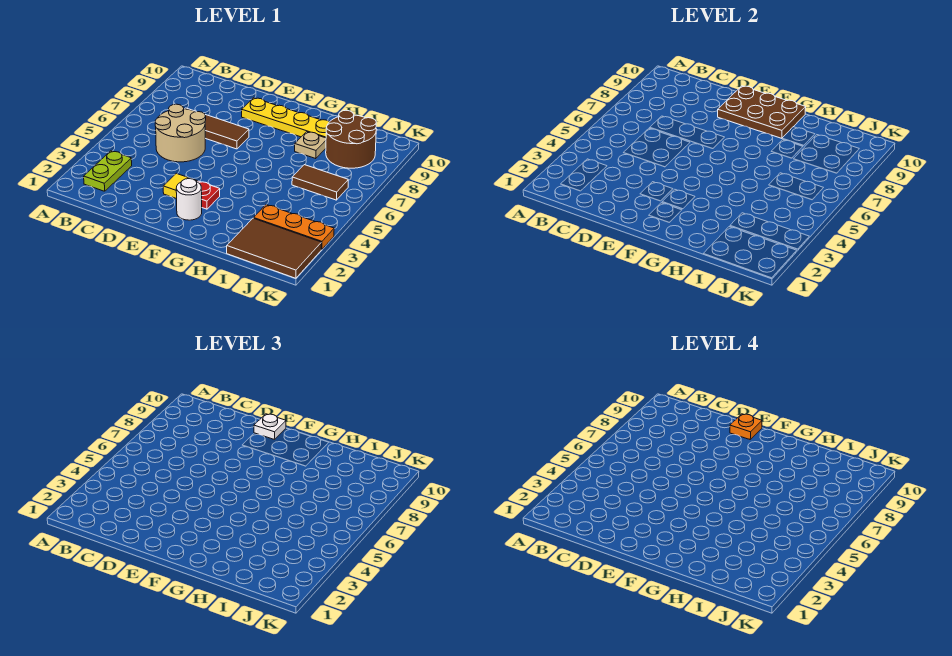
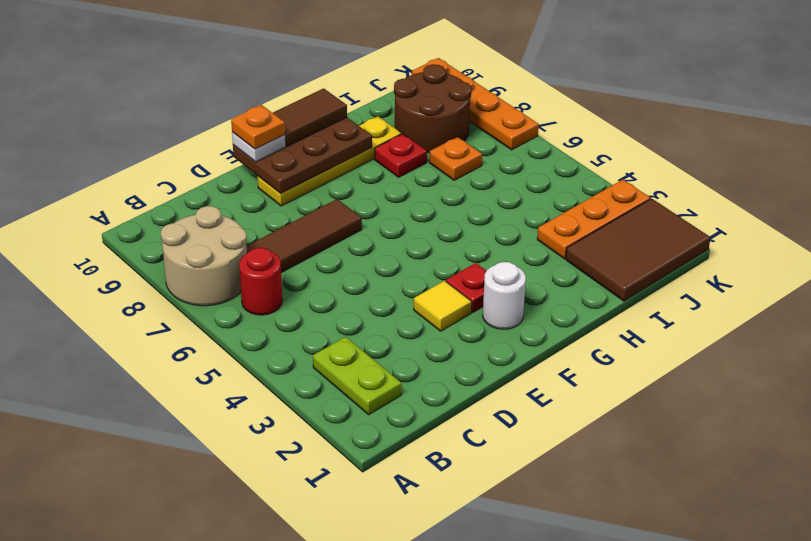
none -> red 1x1 round brick [239,248,282,315]
tan 2x2 round brick [155,104,206,162] -> tan 2x2 round brick moved to [161,206,247,306]
tan 1x1 plate [295,132,326,159] -> red 1x1 plate [375,134,427,177]
brown 1x2 tile [292,165,348,200] -> brown 1x2 tile moved to [273,88,347,146]
none -> orange 1x1 plate [429,137,482,180]
none -> orange 1x4 plate [412,58,539,150]

